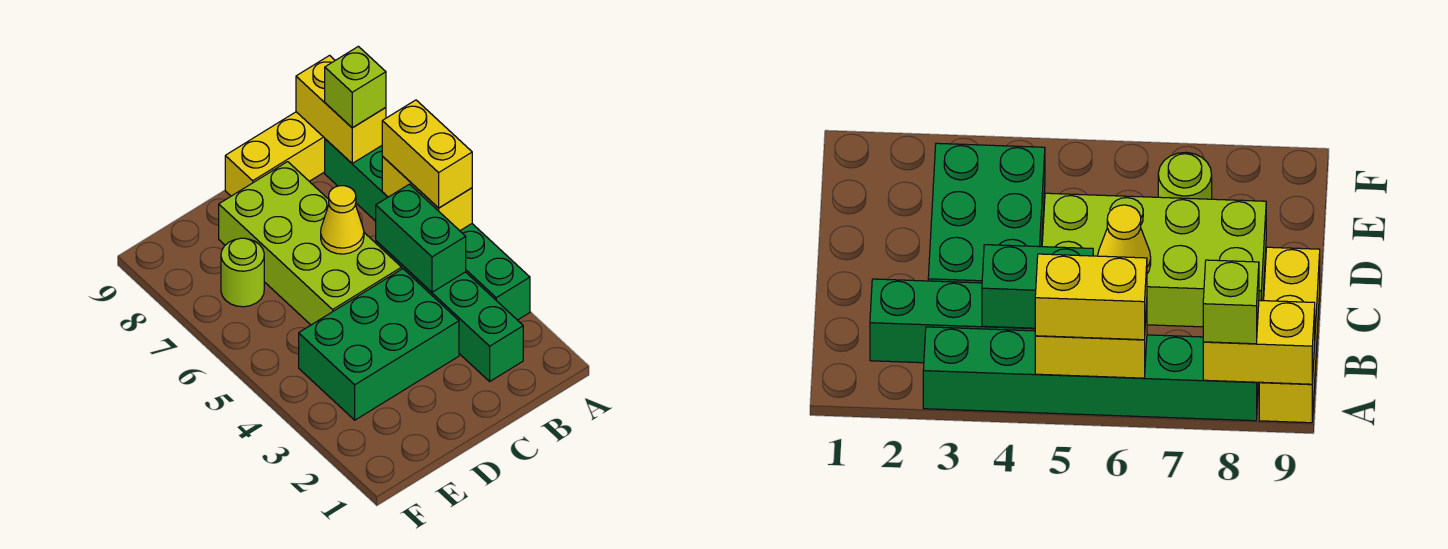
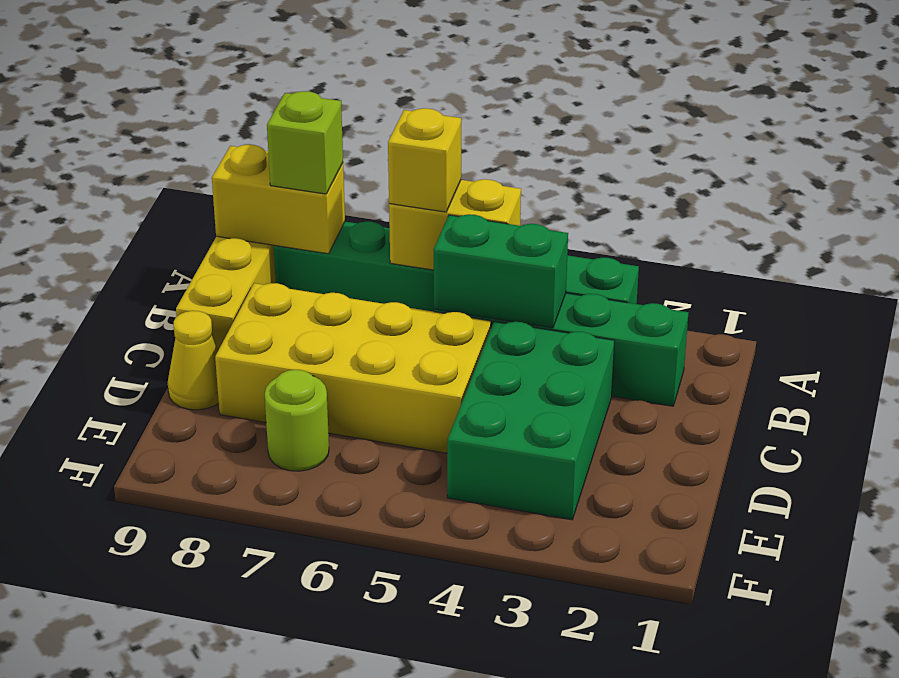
yellow 1x2 brick [382,100,472,208] -> yellow 1x1 brick [388,108,461,212]
lime 2x4 brick [219,162,402,325] -> yellow 2x4 brick [215,283,491,453]
yellow 1x1 cone [321,186,364,254] -> yellow 1x1 cone moved to [168,311,219,410]

